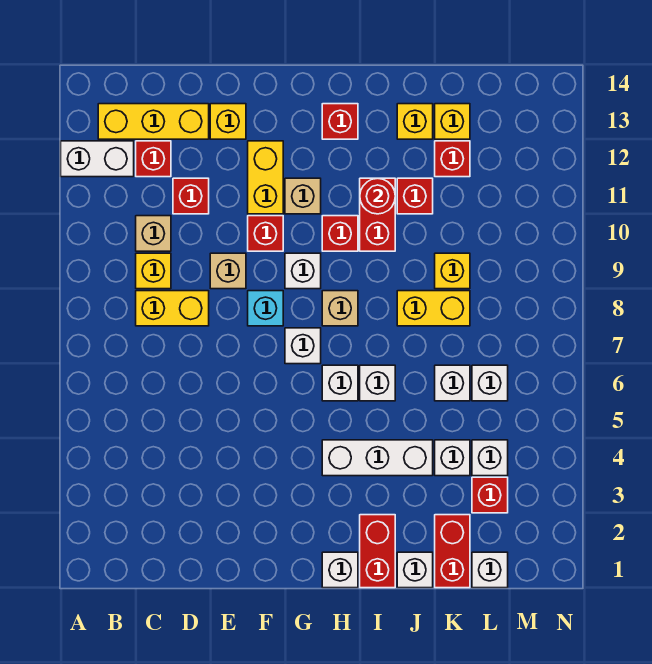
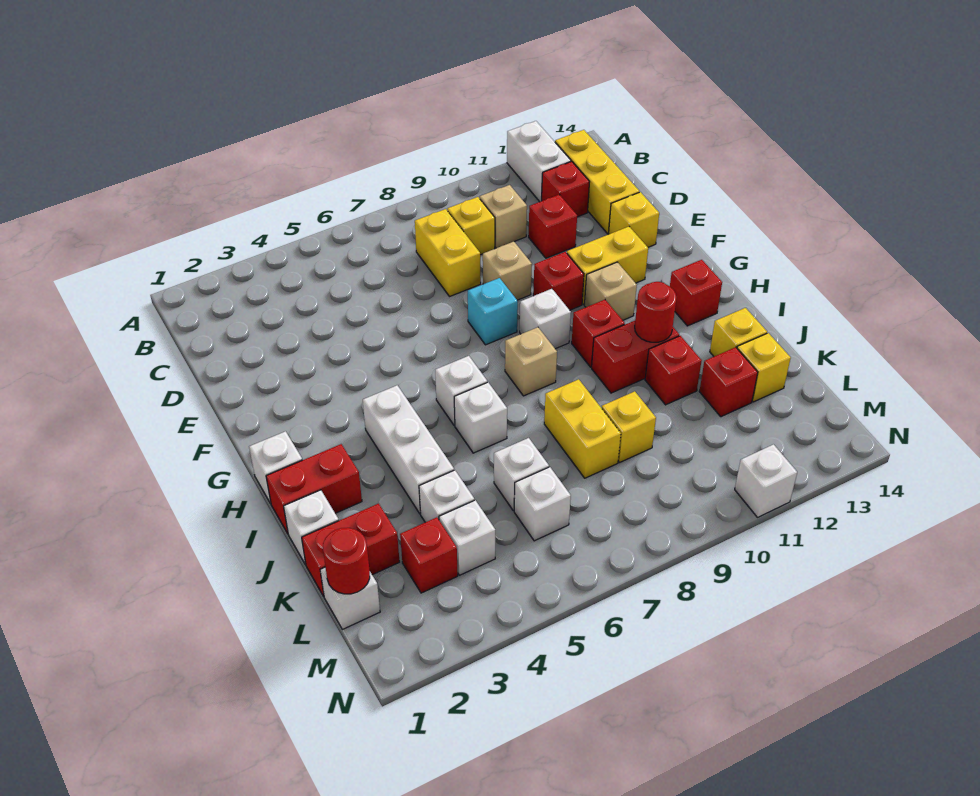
white 1x1 brick [285,328,321,364] -> white 1x1 brick moved to [735,444,797,517]
none -> red 1x1 round brick [323,528,370,594]

